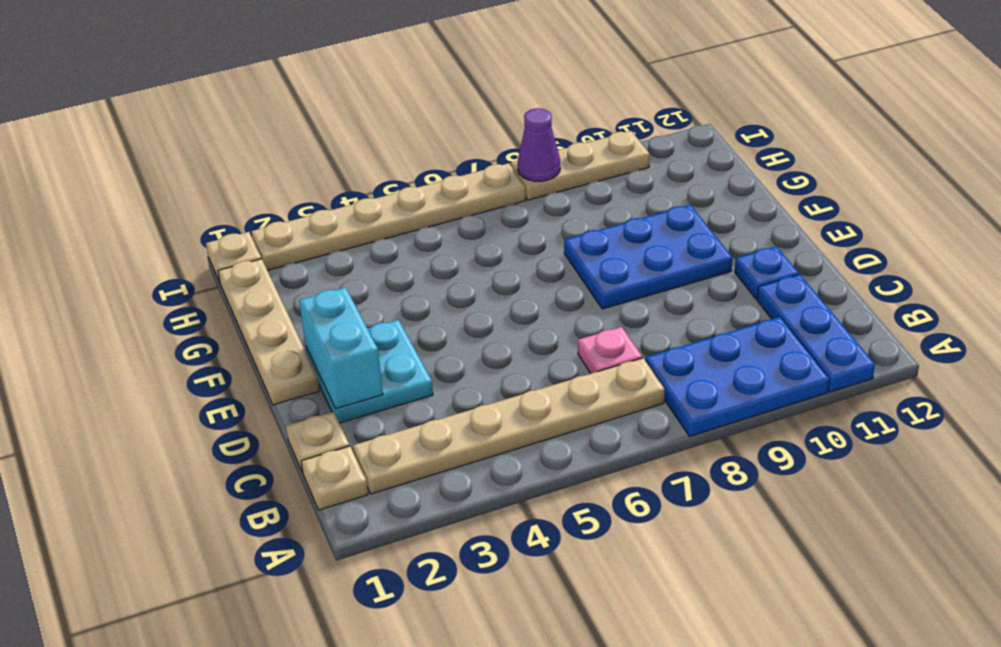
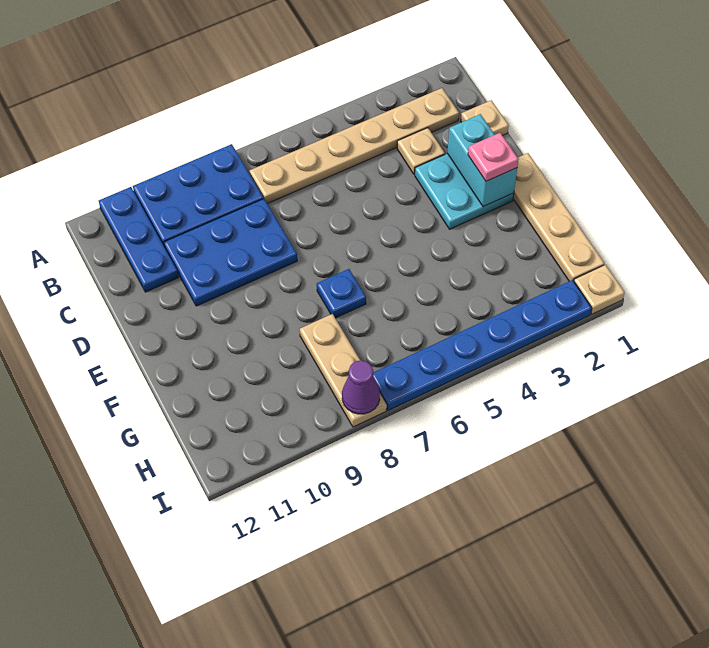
tan 1x1 plate [301,446,368,510] -> tan 1x1 plate moved to [397,128,445,174]
pink 1x1 plate [578,327,642,374] -> pink 1x1 plate moved to [468,133,519,181]
blue 1x1 plate [735,246,799,299] -> blue 1x1 plate moved to [317,269,366,318]
blue 2x3 plate [564,205,732,309] -> blue 2x3 plate moved to [164,199,297,306]
tan 1x6 plate [251,163,526,270] -> blue 1x6 plate [373,280,592,410]
tan 1x3 plate [511,131,650,200] -> tan 1x3 plate turned to [300,314,387,427]

